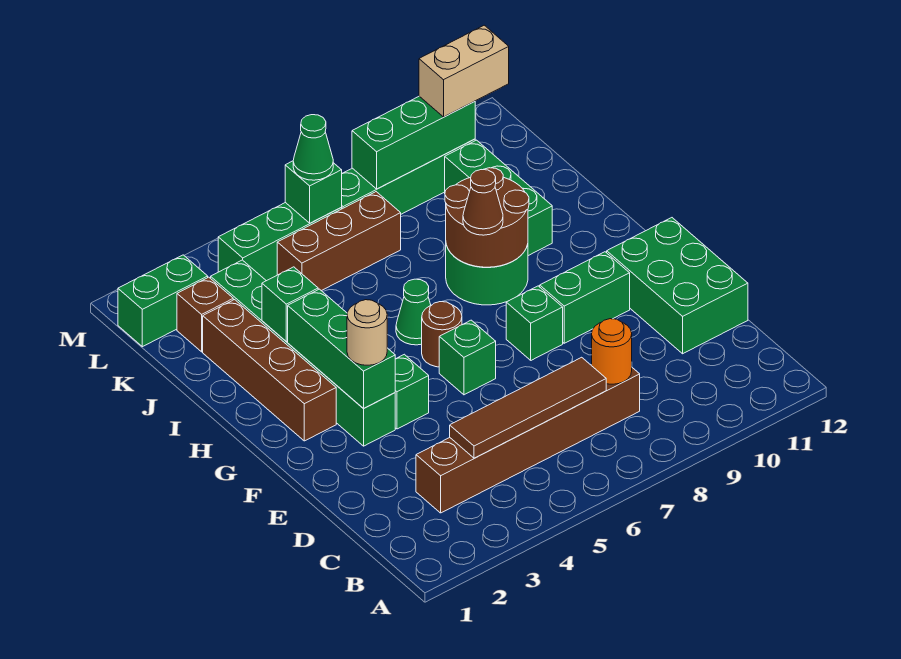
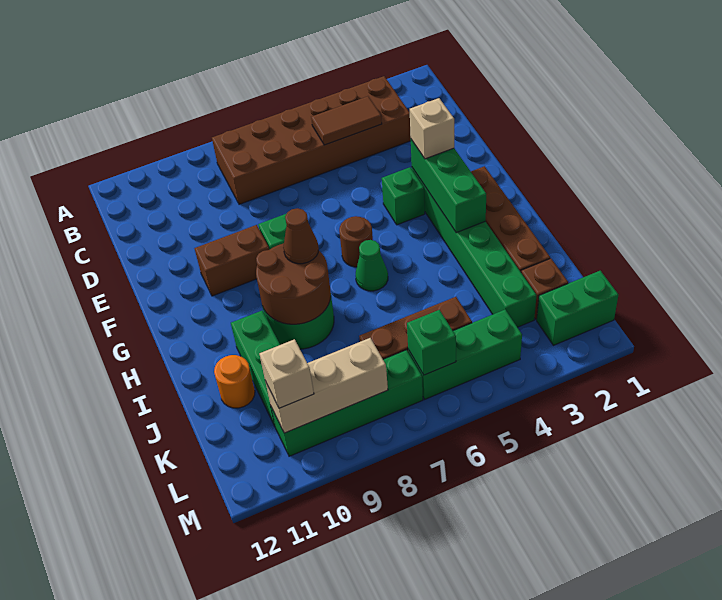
brown 1x6 brick [416,365,640,513] -> brown 2x6 brick [212,76,411,204]
brown 1x4 tile [450,357,606,458] -> brown 1x2 tile [311,96,382,145]
orange 1x1 round brick [592,319,632,384] -> orange 1x1 round brick moved to [214,355,255,408]
green 2x3 brick [607,218,748,354] -> none
tan 1x1 round brick [347,300,387,365] -> tan 1x1 brick [410,98,454,159]
green 1x1 brick [439,320,496,395] -> none
green 1x2 brick [540,252,630,343] -> brown 1x2 brick [194,225,269,296]
green 1x1 brick [262,267,318,342] -> none
green 1x1 cone [293,115,333,180] -> none
green 1x3 brick [352,96,475,189] -> tan 1x3 brick [265,338,388,433]
tan 1x2 brick [419,25,509,117] -> tan 1x1 brick [259,339,314,408]

